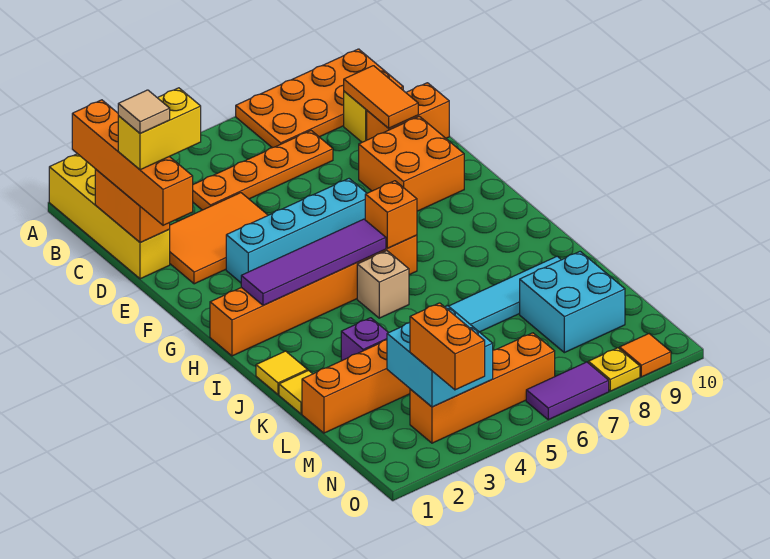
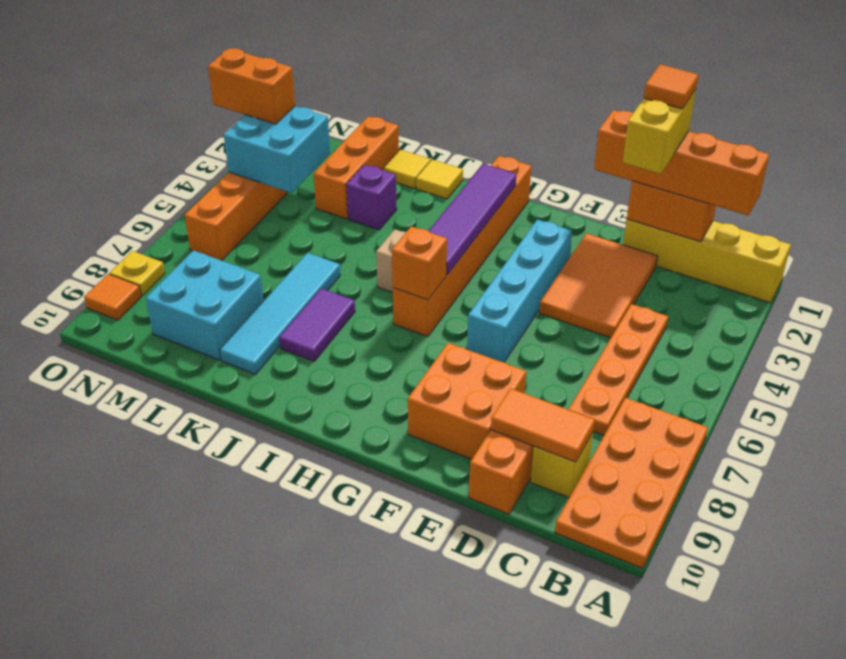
tan 1x1 tile [118,90,170,134] -> orange 1x1 tile [644,64,698,109]
purple 1x2 tile [526,362,609,420] -> purple 1x2 tile moved to [279,288,355,361]

